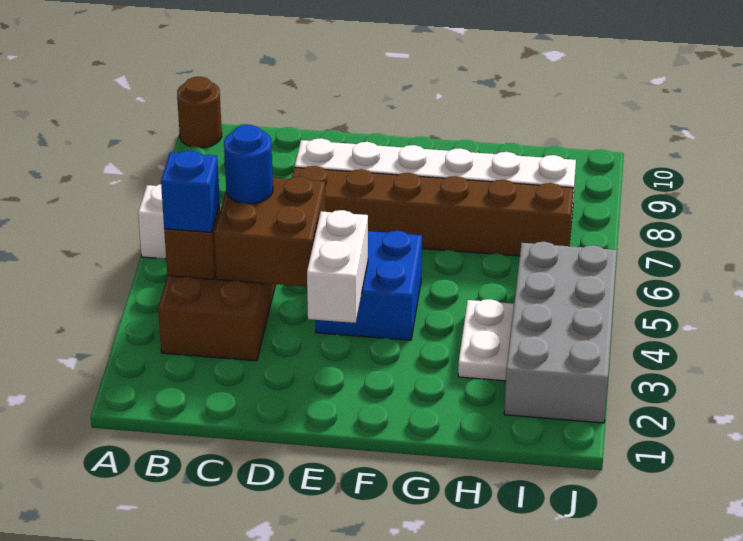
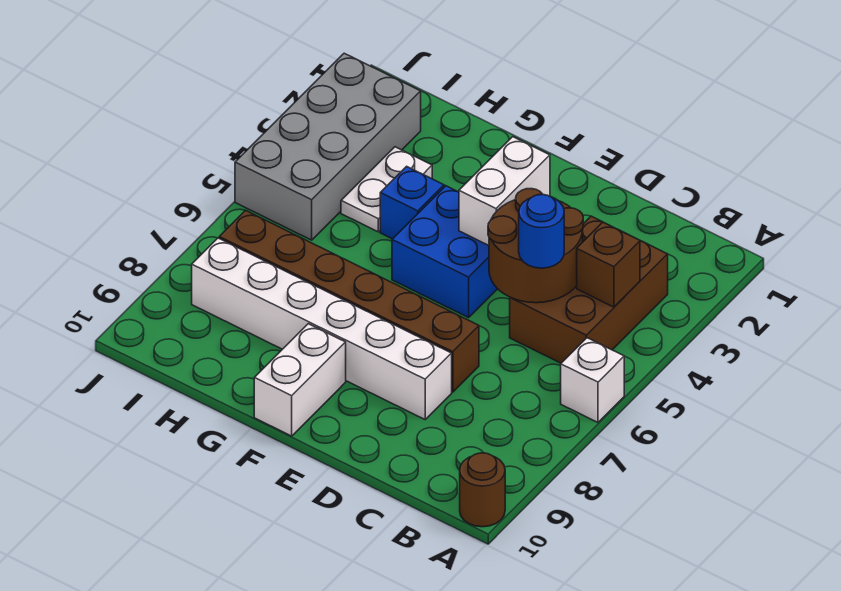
blue 1x1 brick [161,151,220,232] -> blue 1x1 brick moved to [380,166,444,239]
brown 2x2 brick [214,177,326,287] -> brown 2x2 round brick [488,189,583,303]
none -> white 1x2 brick [254,324,346,436]

